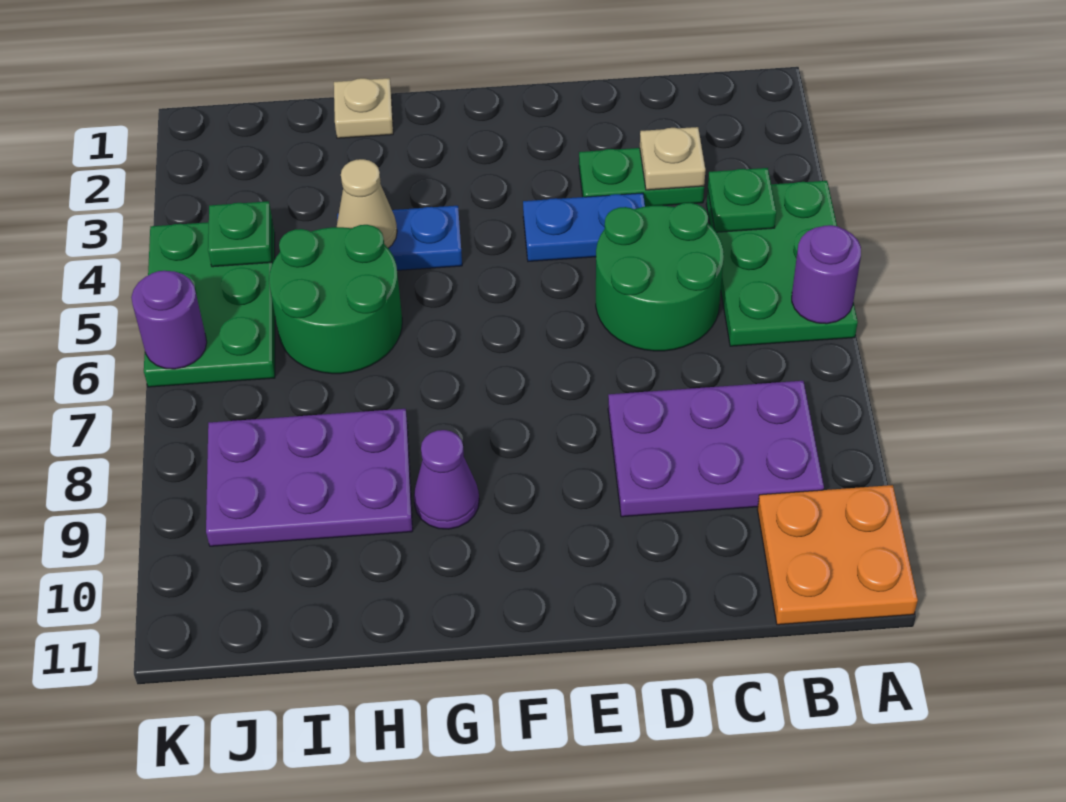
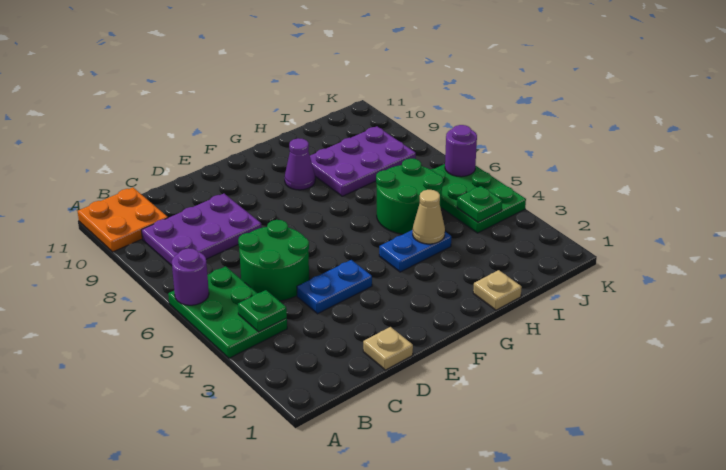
green 1x2 plate [579,148,704,207] -> none
tan 1x1 plate [640,127,705,190] -> tan 1x1 plate moved to [363,327,413,370]

